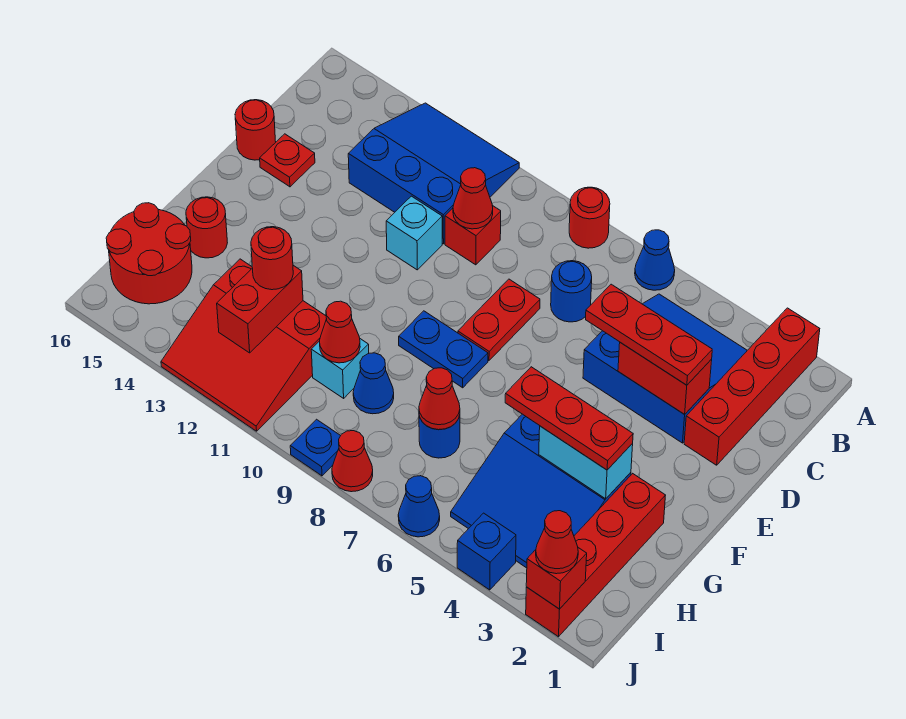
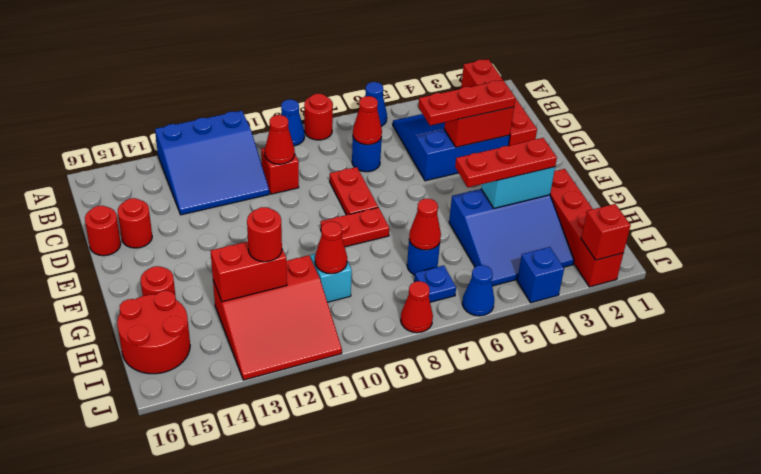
blue 3x3 slope [348,103,519,244] -> blue 3x3 slope turned to [155,111,269,215]
cyan 1x1 brick [386,196,442,270] -> none
red 1x1 plate [260,134,315,187] -> red 1x1 round brick [118,198,152,248]
blue 1x2 plate [399,311,488,388] -> red 1x2 plate [321,207,389,247]
blue 1x1 cone [353,353,394,414] -> blue 1x1 cone moved to [281,100,305,146]
red 1x2 brick [217,265,303,353] -> red 1x2 brick turned to [211,242,287,302]
red 1x1 cone [536,511,578,574] -> red 1x1 cone moved to [353,96,382,145]
blue 1x1 plate [290,419,341,476] -> blue 1x1 plate moved to [414,265,456,302]

